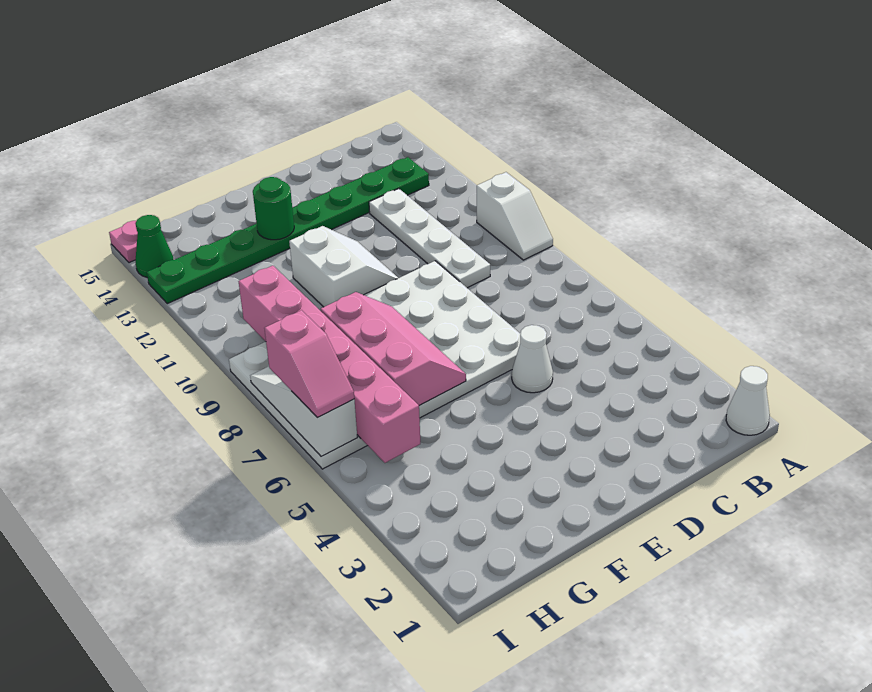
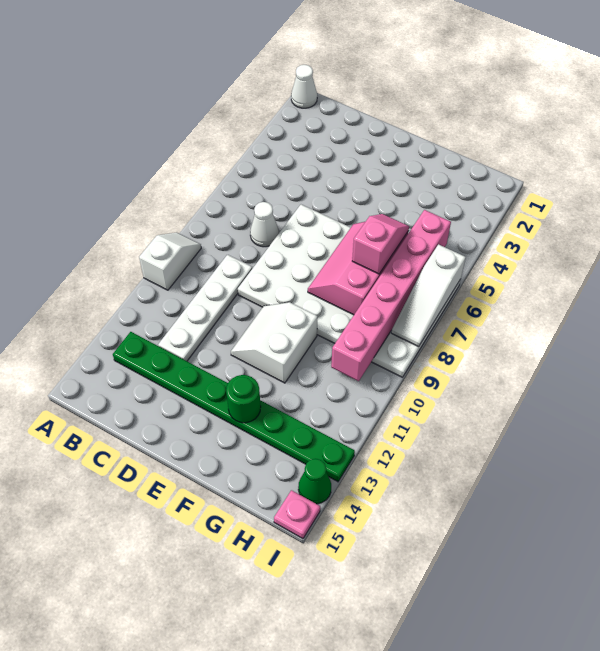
white 1x1 cone [512,325,553,393] -> white 1x1 cone moved to [250,202,279,247]
pink 1x2 slope [264,310,354,417] -> pink 1x2 slope moved to [352,214,409,274]

